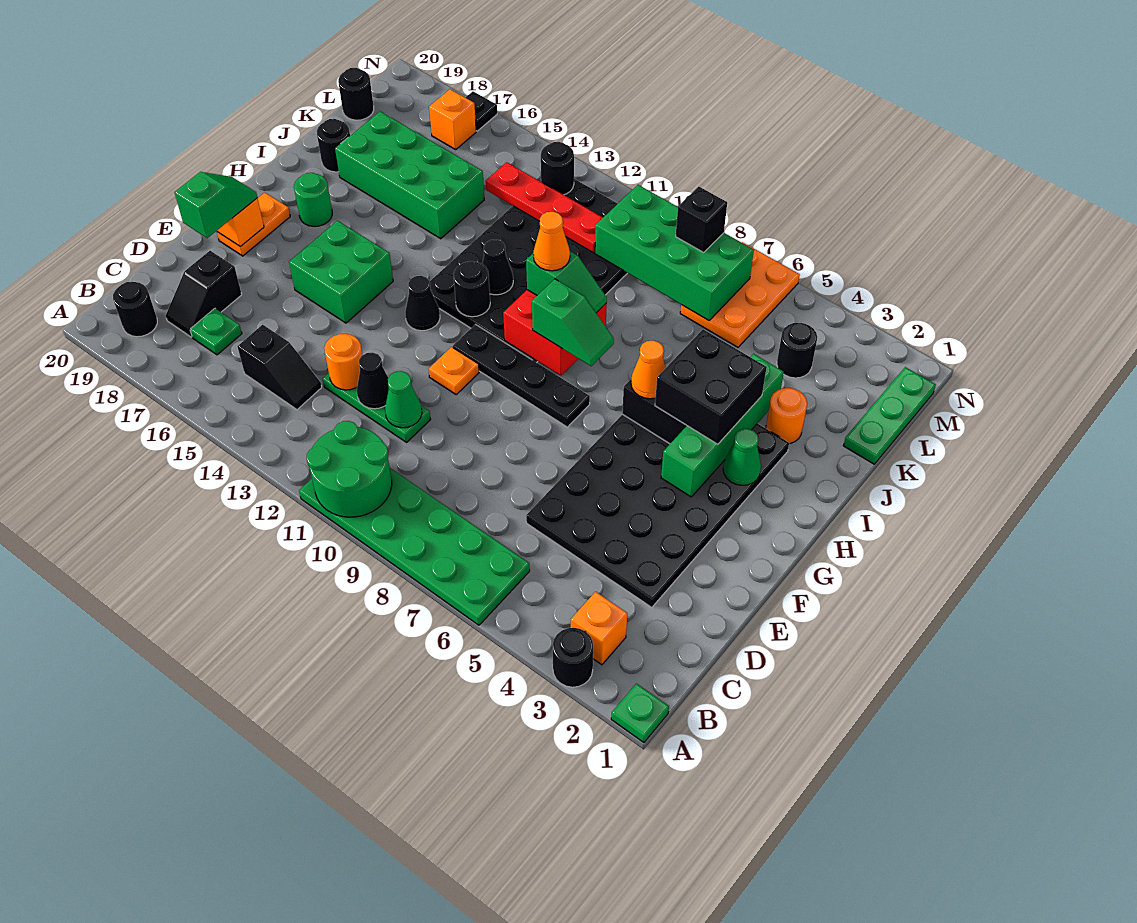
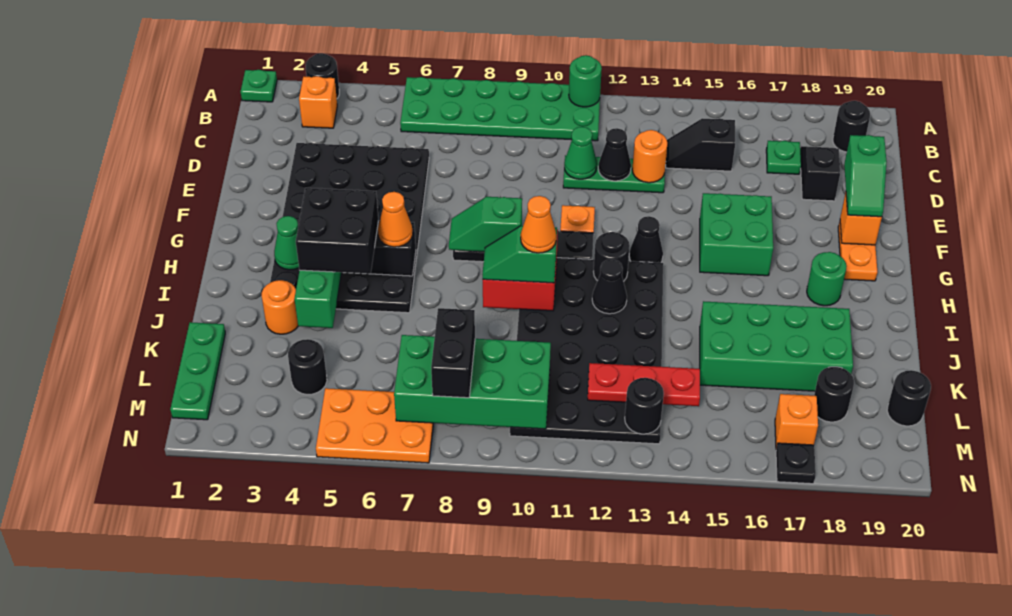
green 2x2 round brick [307,421,392,517] -> green 1x1 round brick [569,55,602,107]
black 1x1 round brick [317,119,350,172] -> black 1x1 round brick moved to [814,367,854,422]
orange 2x3 plate [680,242,800,347] -> orange 2x3 plate turned to [316,388,434,463]
red 1x4 plate [486,162,603,253] -> red 1x3 plate [588,363,700,406]
black 1x1 brick [676,186,727,253] -> black 1x2 brick [431,308,475,398]

